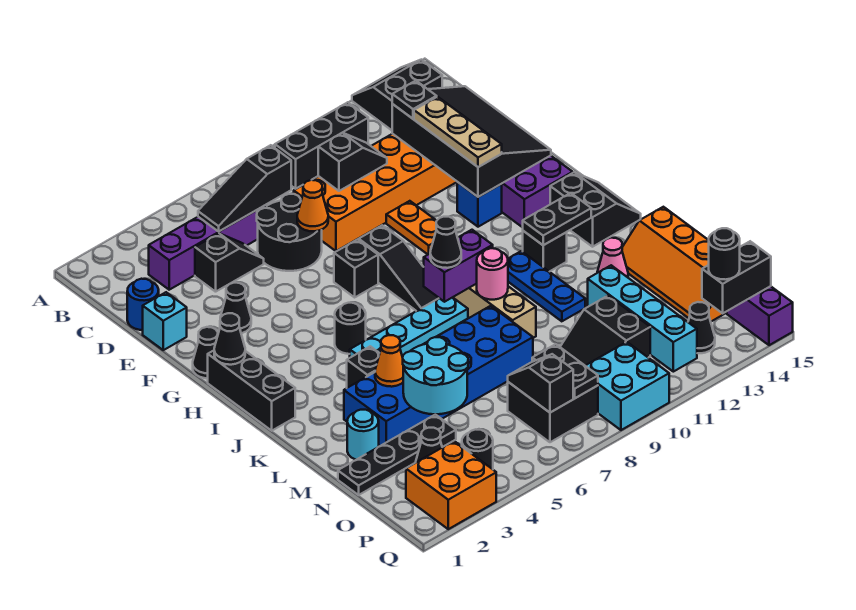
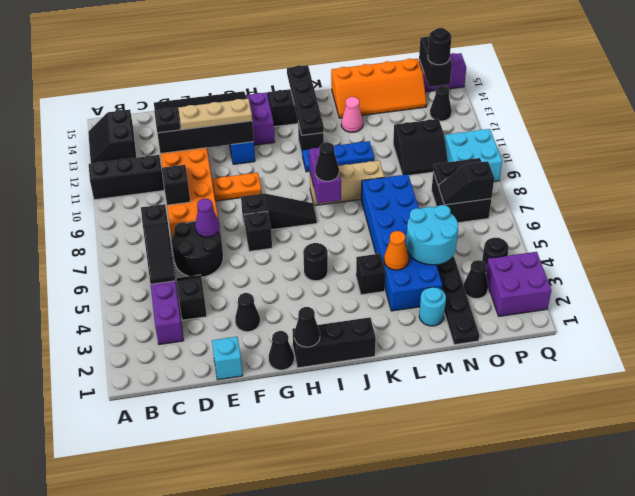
black 1x3 brick [275,102,368,189] -> black 1x3 brick turned to [89,155,164,200]
blue 1x1 round brick [127,279,159,330] -> none
orange 1x1 cone [297,180,328,231] -> purple 1x1 cone [195,199,220,237]
cyan 1x4 plate [350,298,468,358] -> none
black 1x2 plate [523,193,591,245] -> black 1x4 plate [287,65,324,135]
pink 1x1 round brick [477,248,508,300] -> none
cyan 1x4 brick [588,265,697,372] -> none
orange 2x2 brick [406,441,496,529] -> purple 2x2 brick [486,252,551,316]

